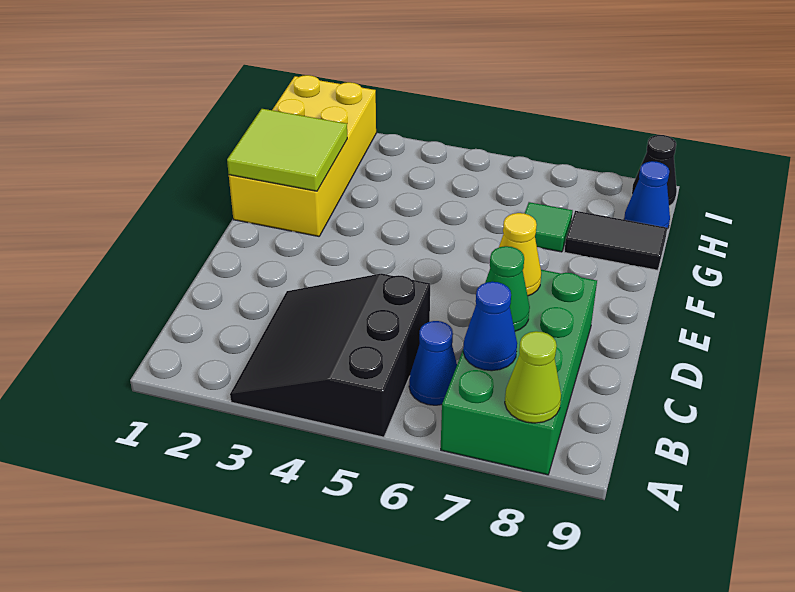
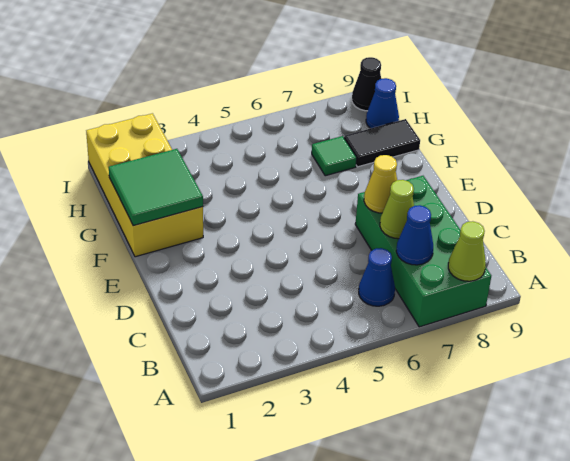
black 3x3 slope [230,273,430,437] -> none
green 1x1 cone [485,246,530,331] -> lime 1x1 cone [380,180,414,239]
lime 2x2 tile [227,109,347,191] -> green 2x2 tile [109,149,203,226]

